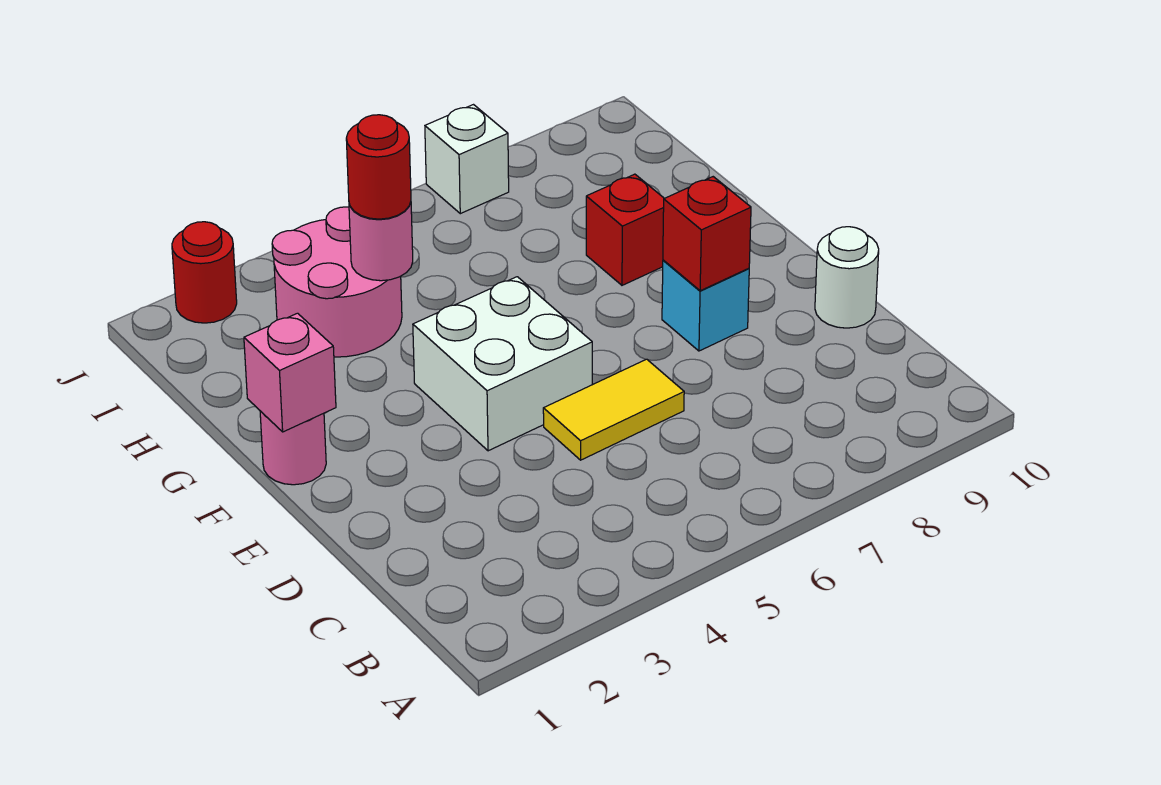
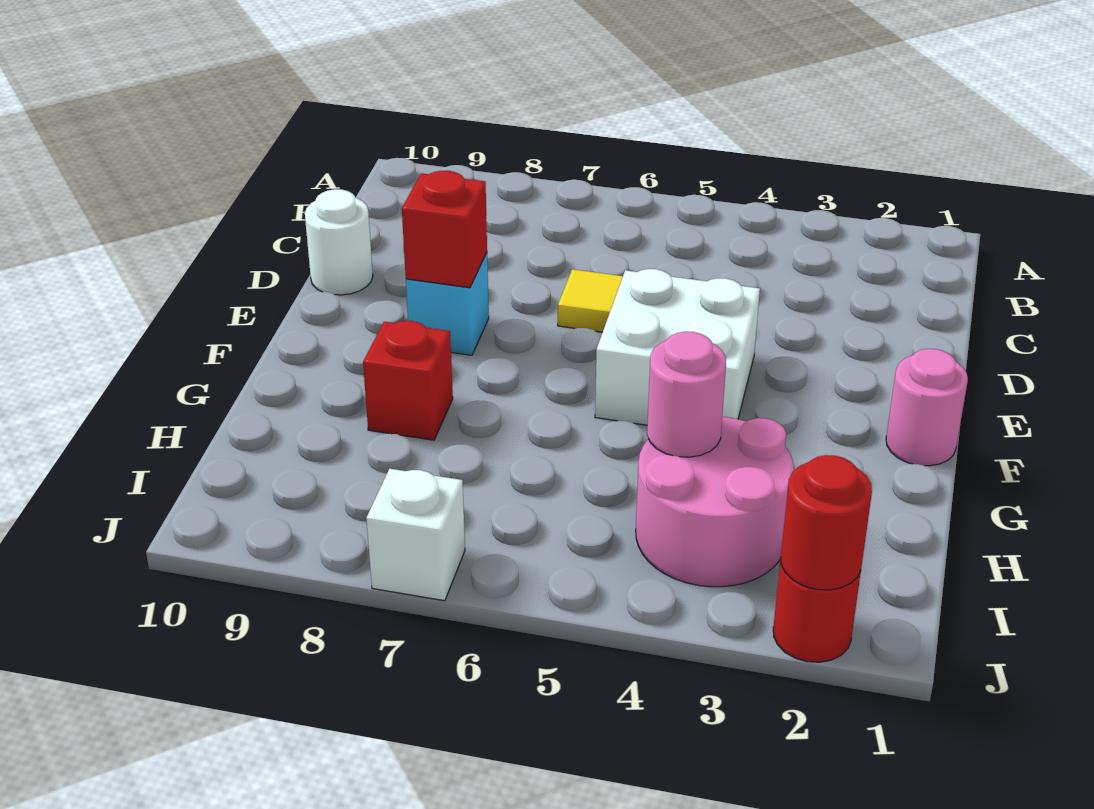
pink 1x1 brick [244,313,336,432] -> none
red 1x1 round brick [346,115,411,219] -> red 1x1 round brick moved to [781,455,872,590]

